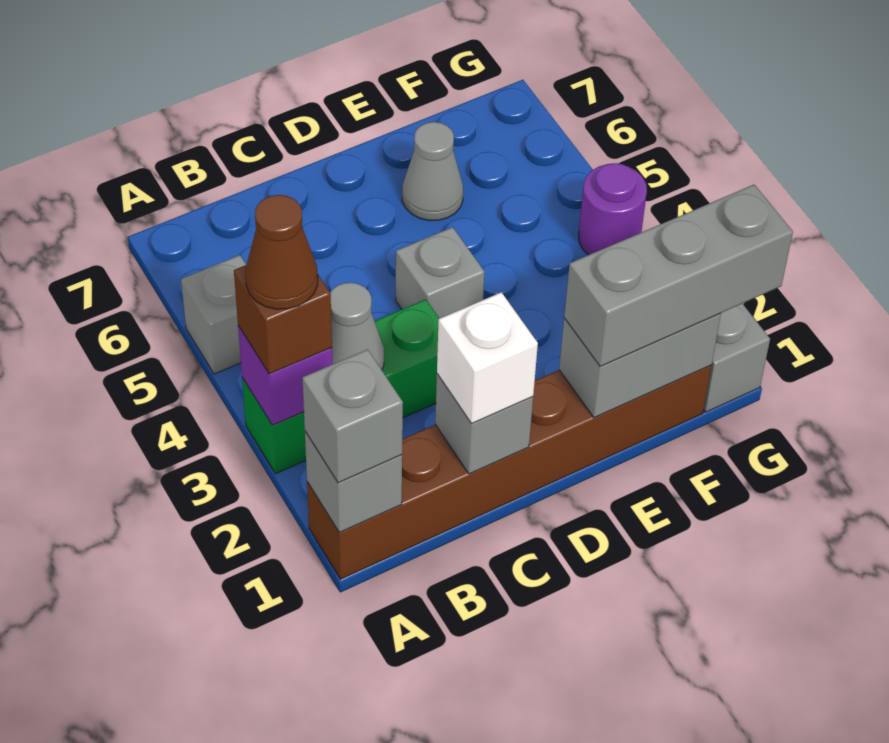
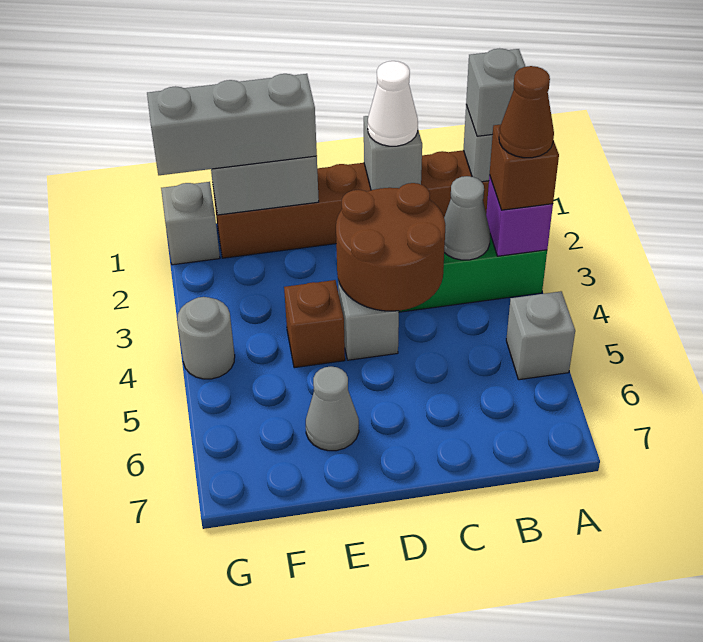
white 1x1 brick [437,292,538,424] -> white 1x1 cone [368,61,418,146]
none -> brown 2x2 round brick [336,183,446,311]
none -> brown 1x1 brick [284,280,345,368]
purple 1x1 round brick [579,163,647,255] -> grey 1x1 round brick [177,297,235,379]

